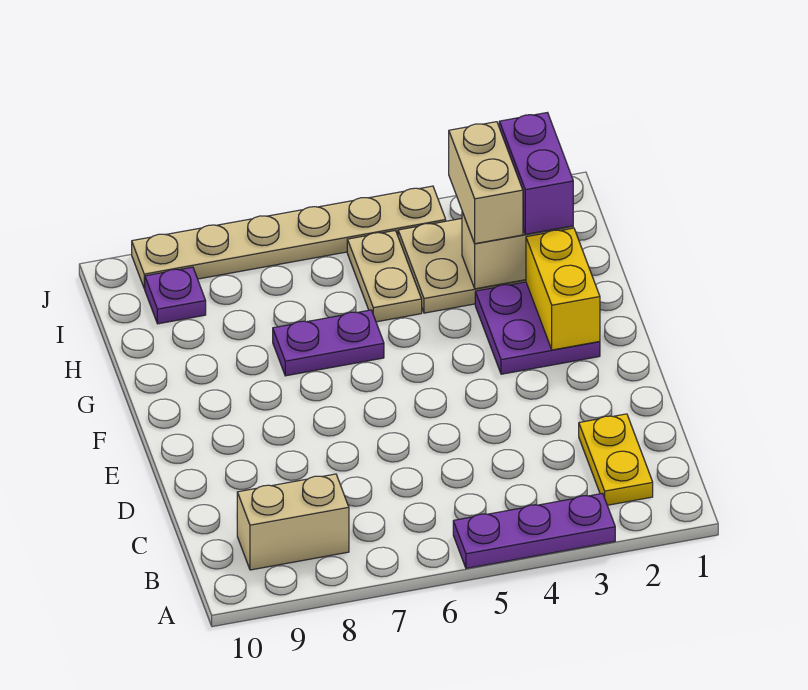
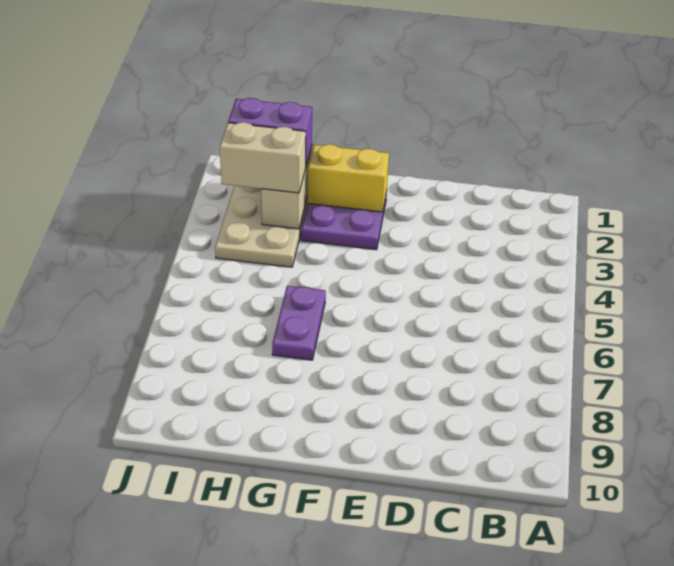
purple 1x3 plate [453,493,615,568] -> none
yellow 1x2 plate [579,414,653,505] -> none
tan 1x2 brick [237,474,349,570] -> none
tan 1x2 plate [347,231,422,322] -> none
purple 1x1 plate [144,267,206,324] -> none
tan 1x6 plate [132,186,446,288] -> none

